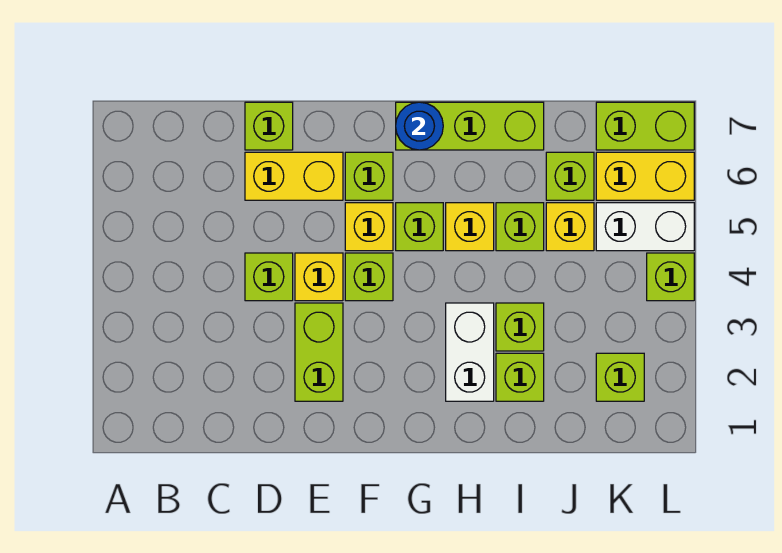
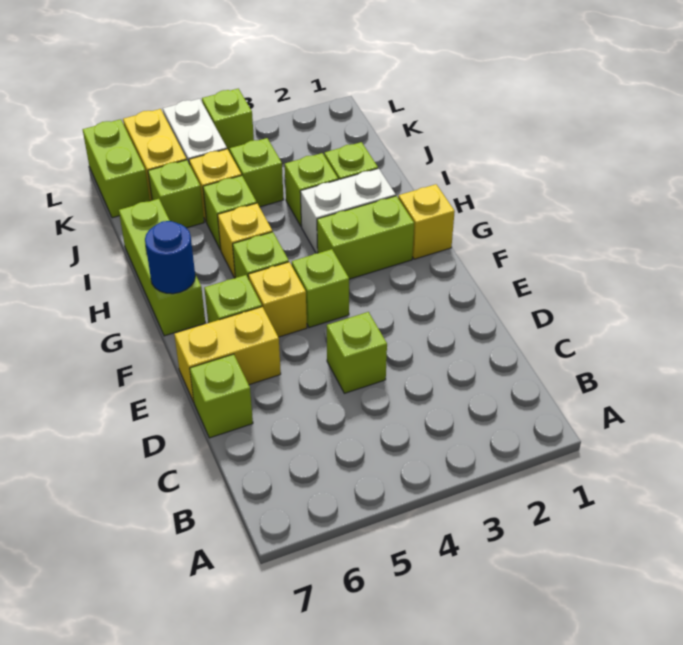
yellow 1x2 brick [245,152,343,200] -> yellow 1x2 brick turned to [174,307,281,402]
lime 1x2 brick [295,303,343,401] -> lime 1x2 brick moved to [317,196,414,279]
yellow 1x1 brick [295,253,343,301] -> yellow 1x1 brick moved to [398,184,455,259]
lime 1x1 brick [596,353,644,401] -> lime 1x1 brick moved to [230,138,283,207]

